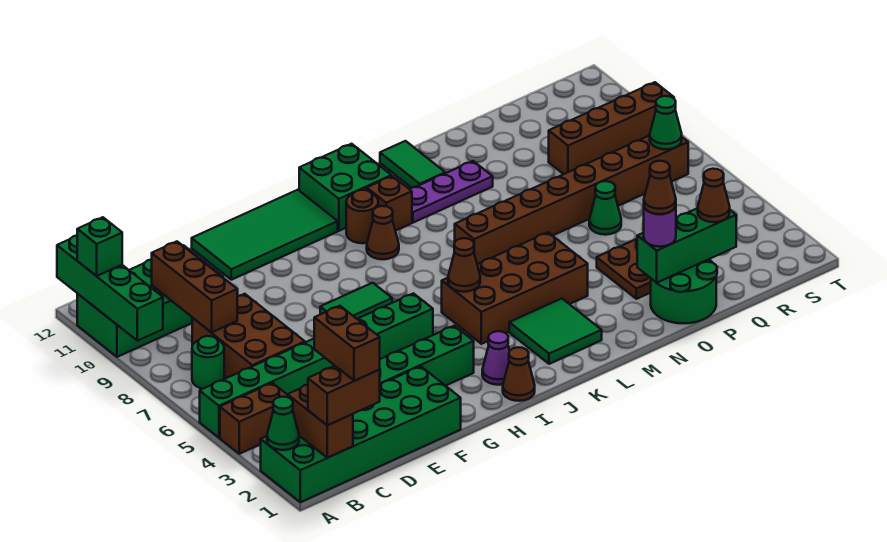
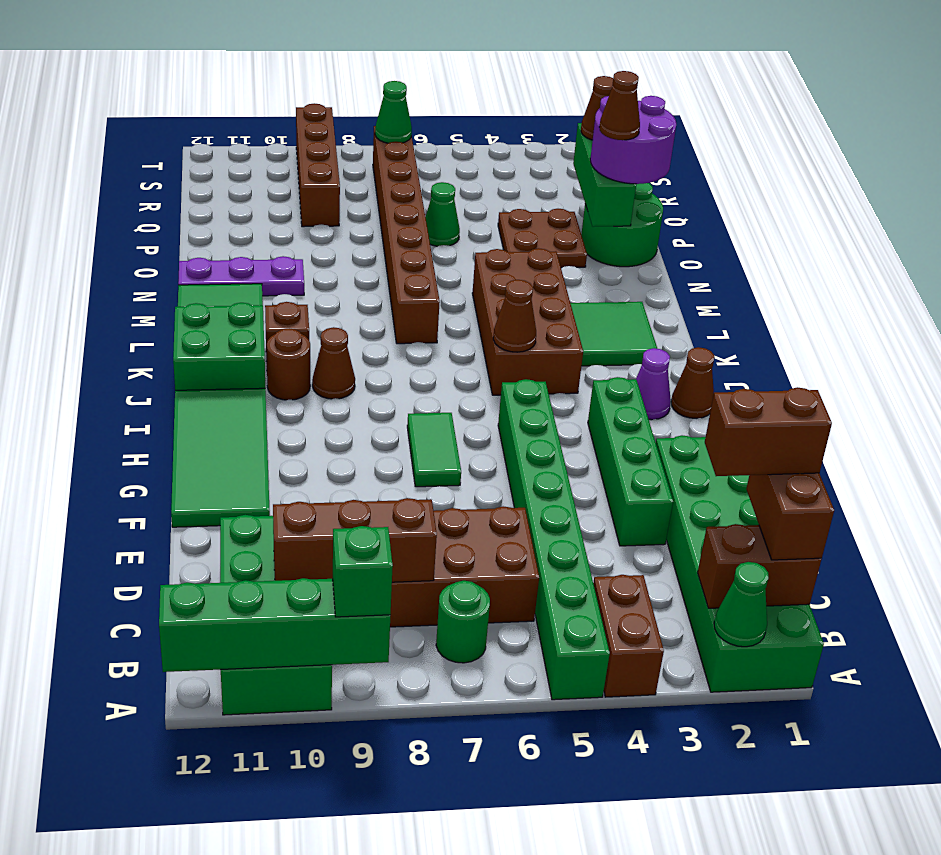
green 1x1 brick [77,217,122,276] -> green 1x1 brick moved to [333,526,393,617]
purple 1x3 plate [410,161,493,223] -> purple 1x3 plate turned to [178,256,304,296]
purple 1x1 round brick [644,206,676,247] -> purple 2x2 round brick [590,96,676,184]

